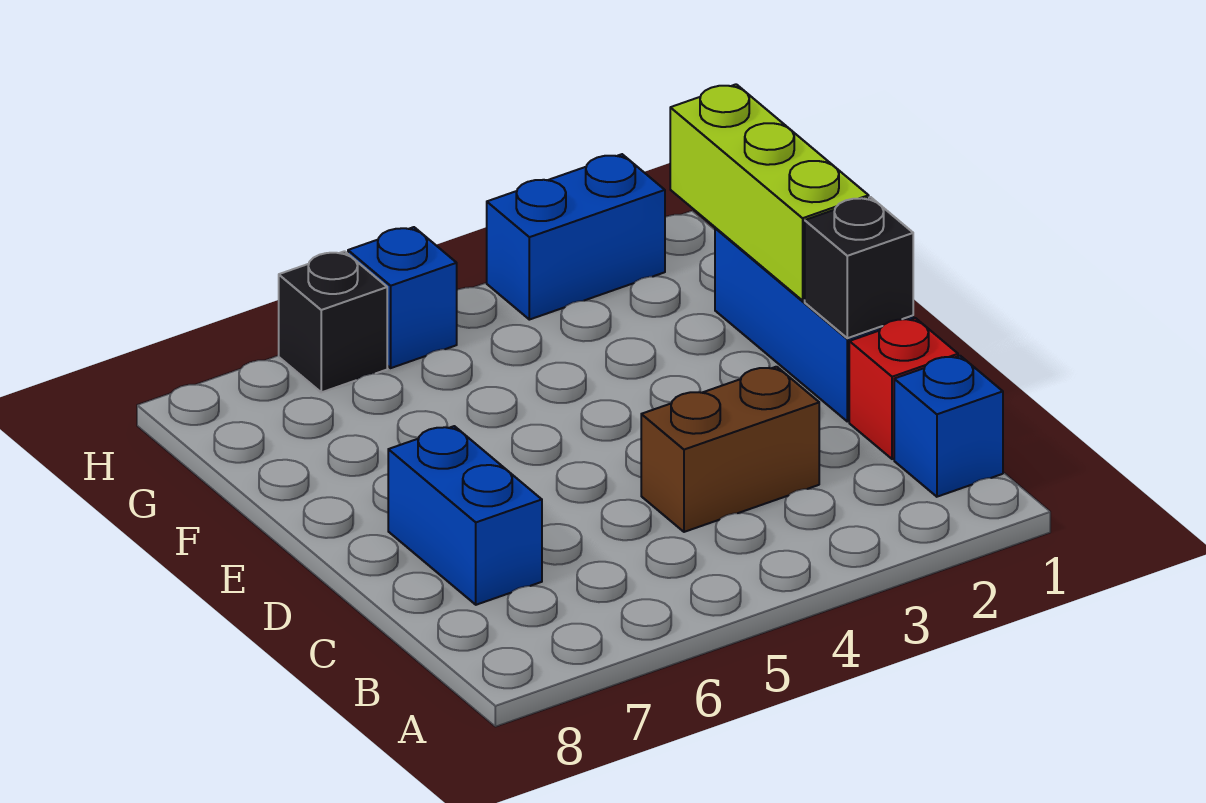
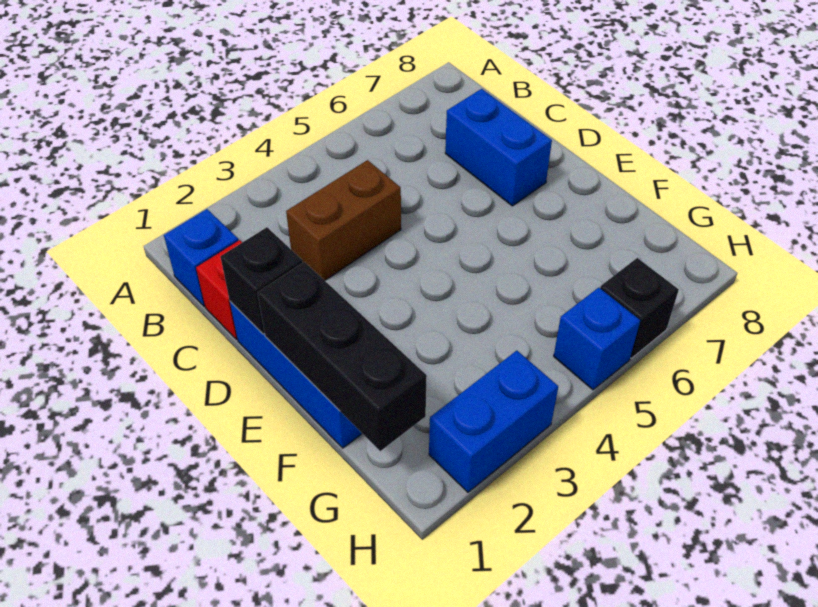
lime 1x3 brick [670,84,869,300] -> black 1x3 brick [258,262,427,451]

